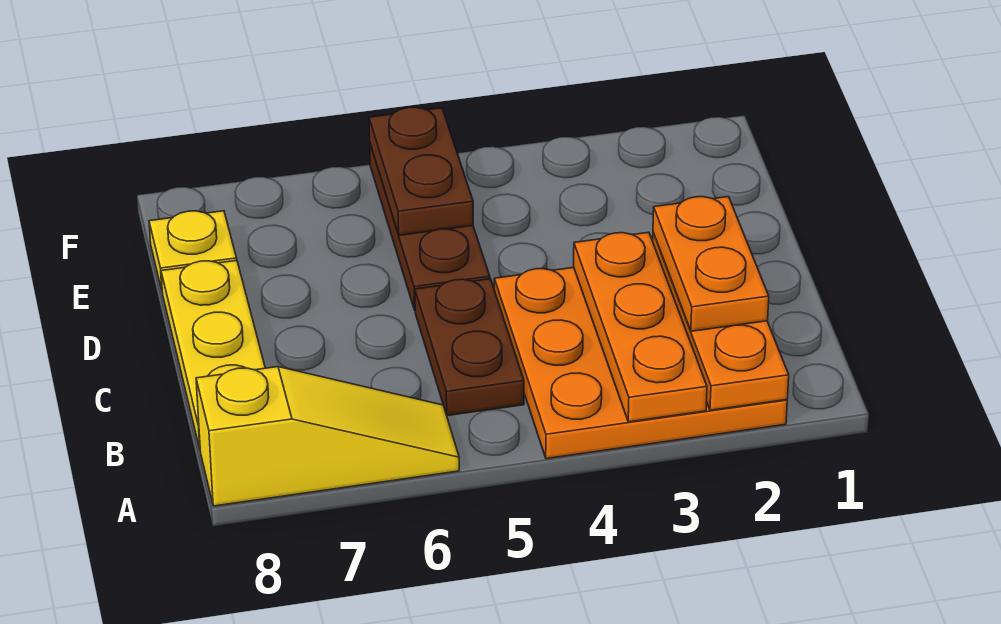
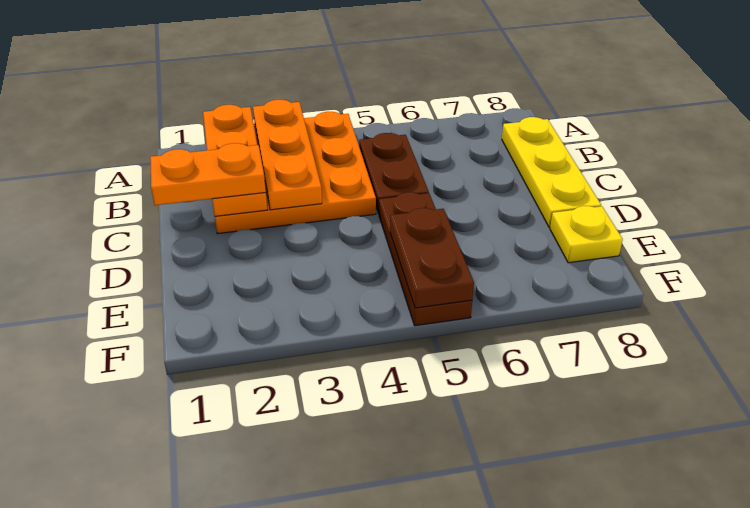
yellow 1x3 slope [196,367,459,506] -> none
orange 1x2 plate [653,197,769,331] -> orange 1x2 plate turned to [150,143,266,205]

